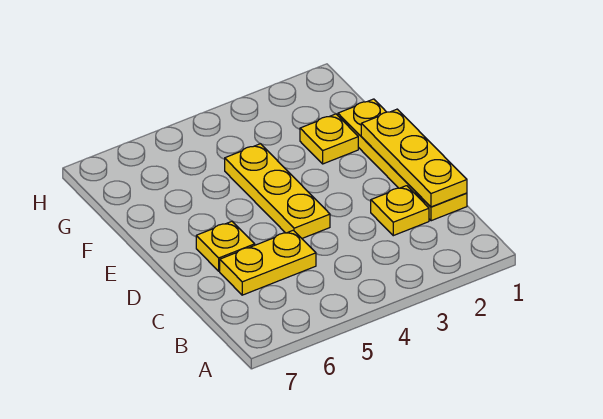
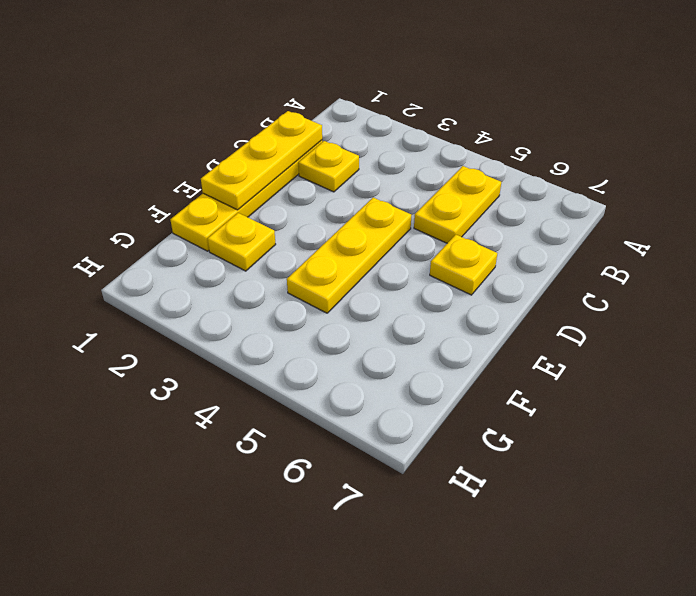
yellow 1x2 plate [220,230,316,295] -> yellow 1x2 plate turned to [414,166,501,243]

